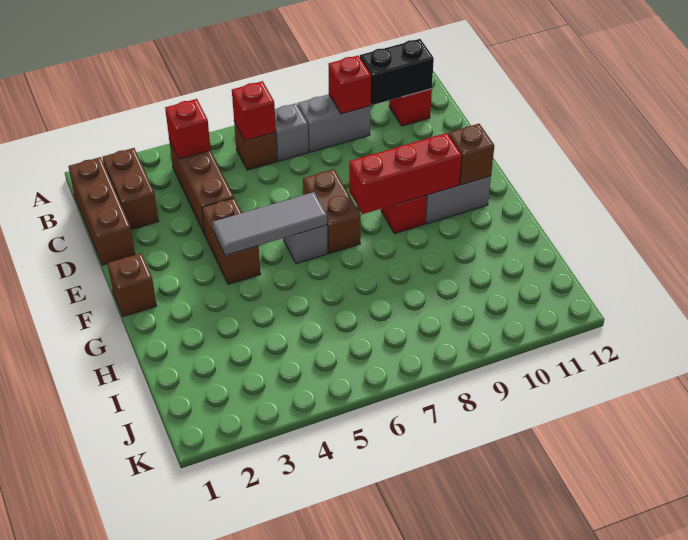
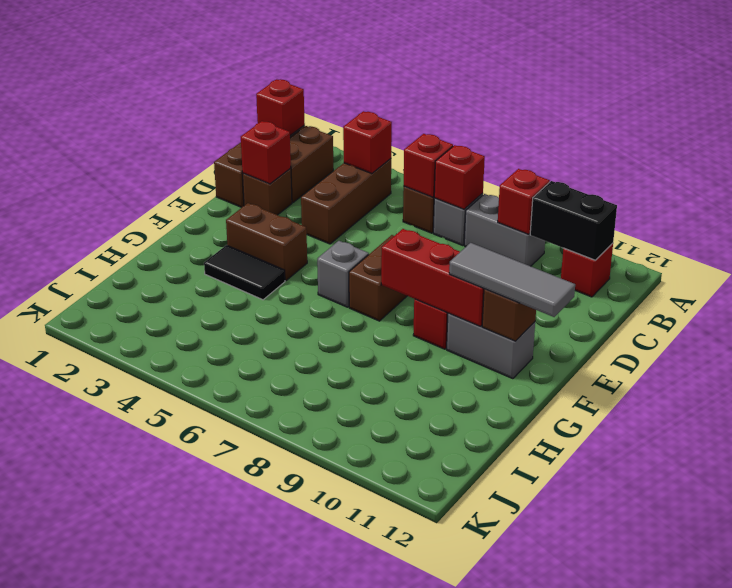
none -> red 1x1 brick [256,79,305,135]
none -> red 1x1 brick [434,145,485,209]
none -> red 1x1 brick [241,121,291,184]
brown 1x2 brick [202,198,260,284] -> brown 1x2 brick turned to [226,203,307,281]
brown 1x1 brick [108,253,157,317] -> brown 1x1 brick moved to [243,168,292,215]
grey 1x3 tile [213,192,327,255] -> grey 1x3 tile moved to [449,243,575,317]
none -> black 1x2 tile [204,245,285,300]

